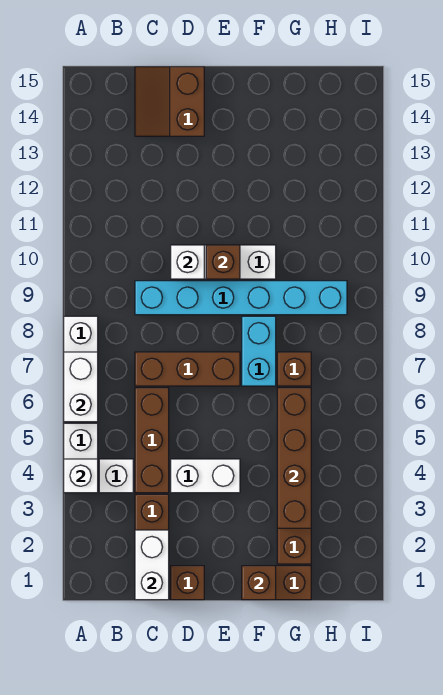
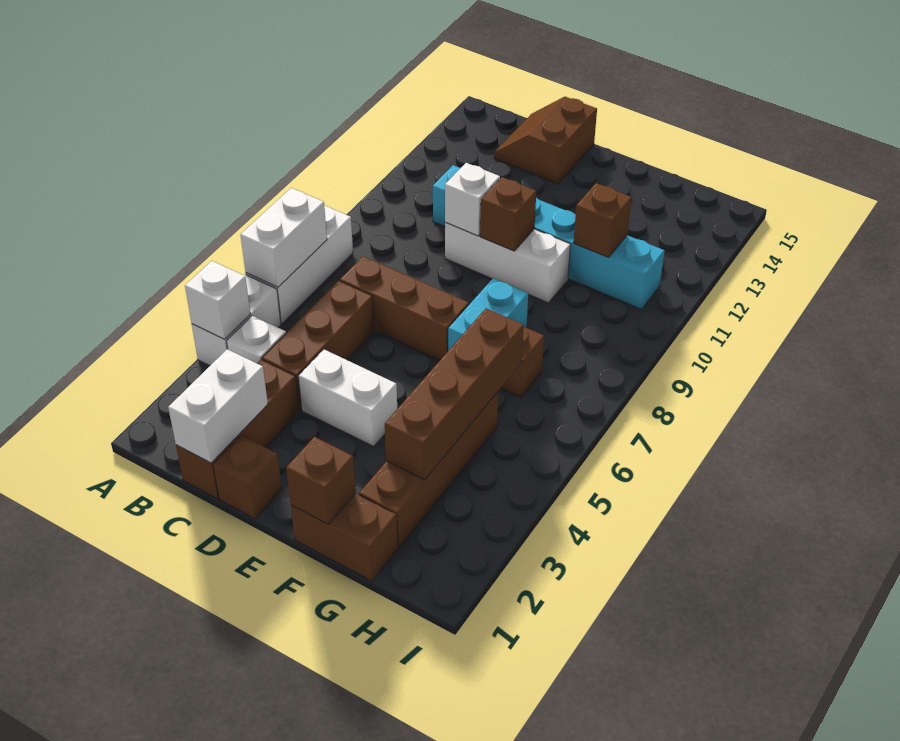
cyan 1x6 brick [135,281,347,315] -> cyan 1x6 brick moved to [433,165,665,310]
none -> brown 1x1 brick [573,183,632,257]

